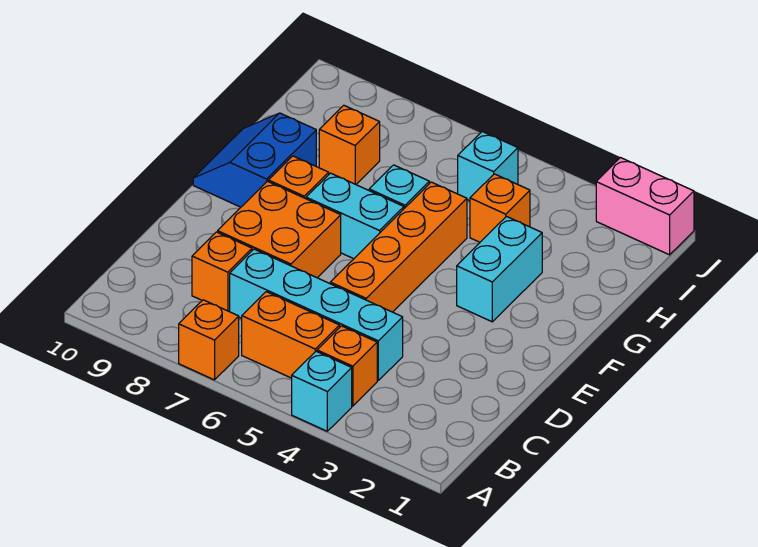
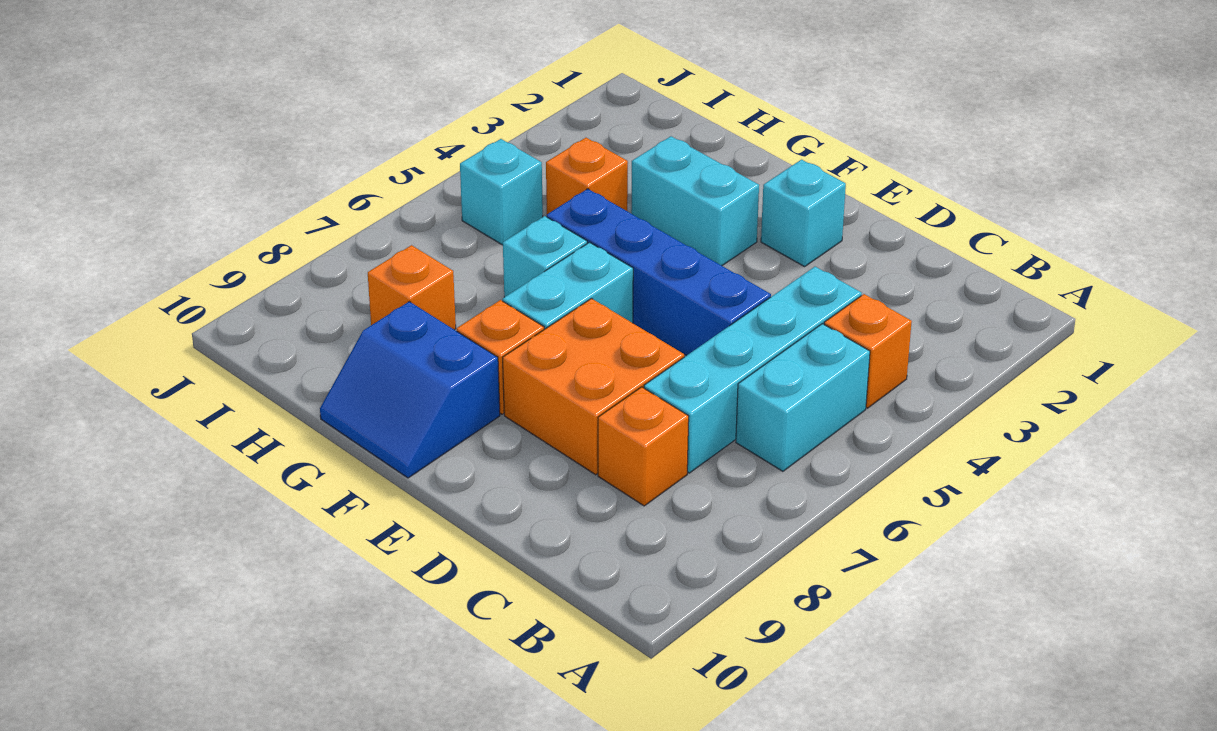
cyan 1x1 brick [292,351,352,431] -> cyan 1x1 brick moved to [761,160,846,267]
orange 1x1 brick [179,300,239,380] -> none
orange 1x2 brick [242,292,340,378] -> cyan 1x2 brick [736,324,870,471]
orange 1x4 brick [330,182,467,312] -> blue 1x4 brick [547,189,771,356]
pink 1x2 brick [596,158,694,255] -> none

